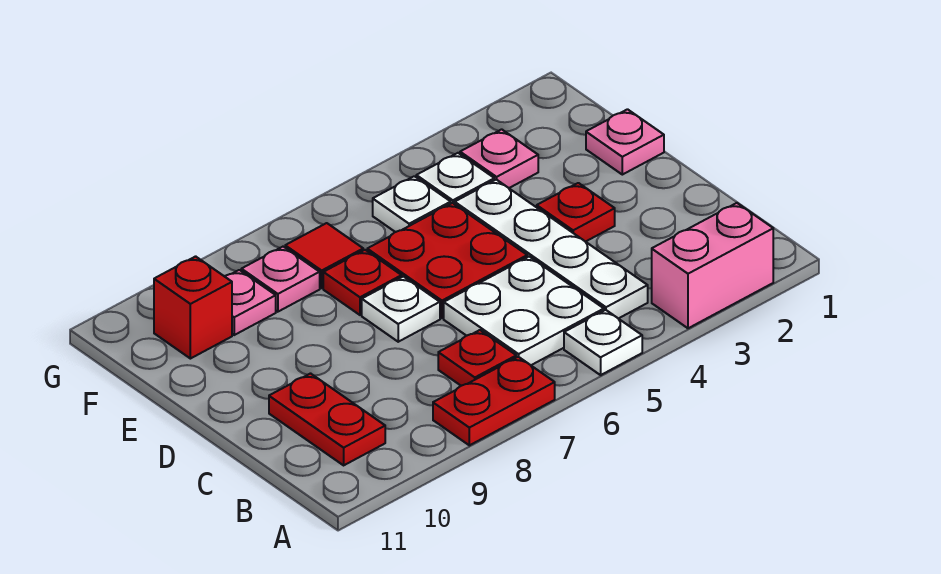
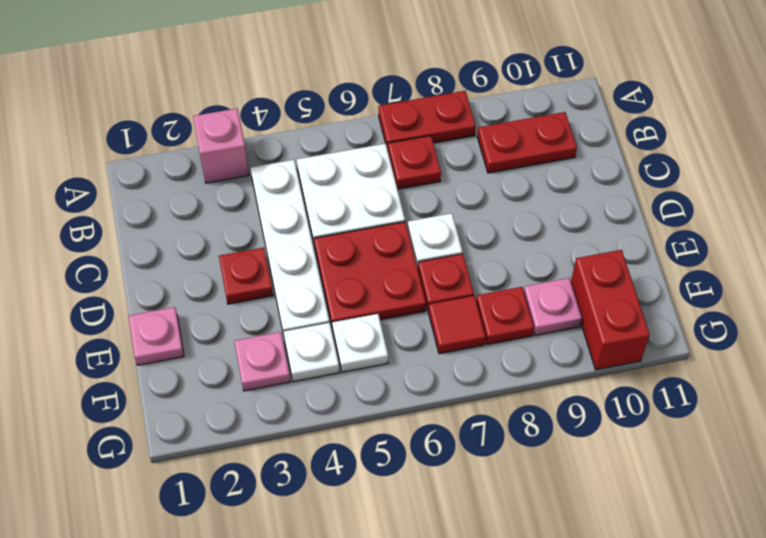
pink 1x2 brick [652,203,773,328] -> pink 1x1 brick [193,108,249,183]
white 1x1 plate [564,310,642,375] -> none
red 1x2 plate [269,374,385,465] -> red 1x2 plate turned to [477,112,577,173]
pink 1x1 plate [241,247,320,312] -> red 1x1 plate [476,287,534,345]
red 1x1 brick [154,256,232,359] -> red 1x2 brick [571,250,650,370]

